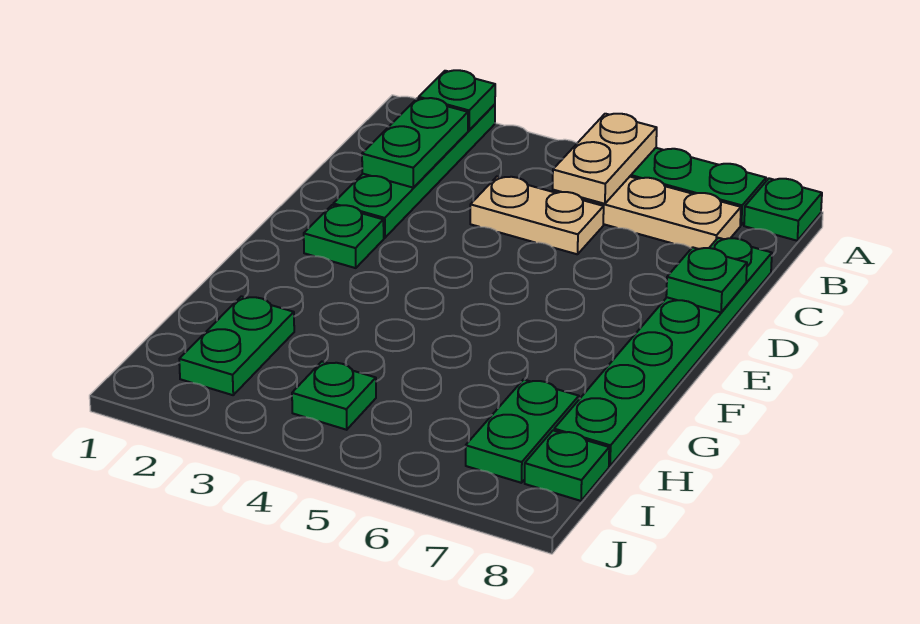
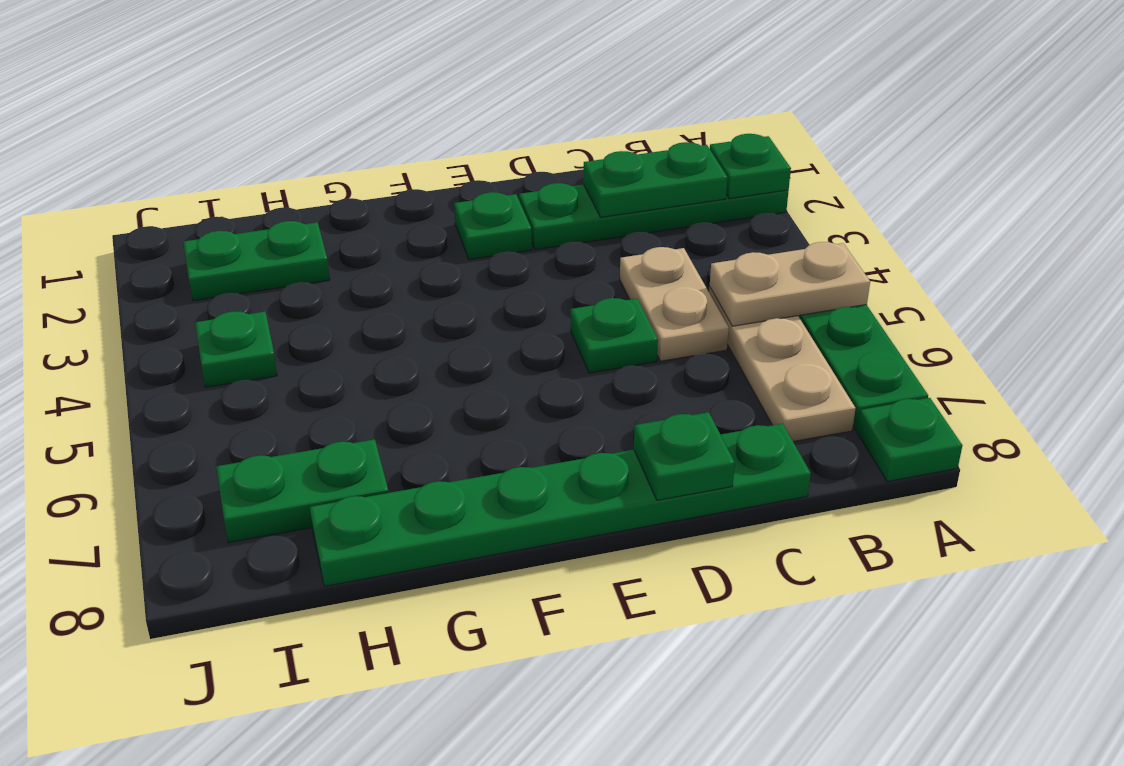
green 1x1 plate [525,430,609,501] -> green 1x1 plate moved to [571,298,658,373]

